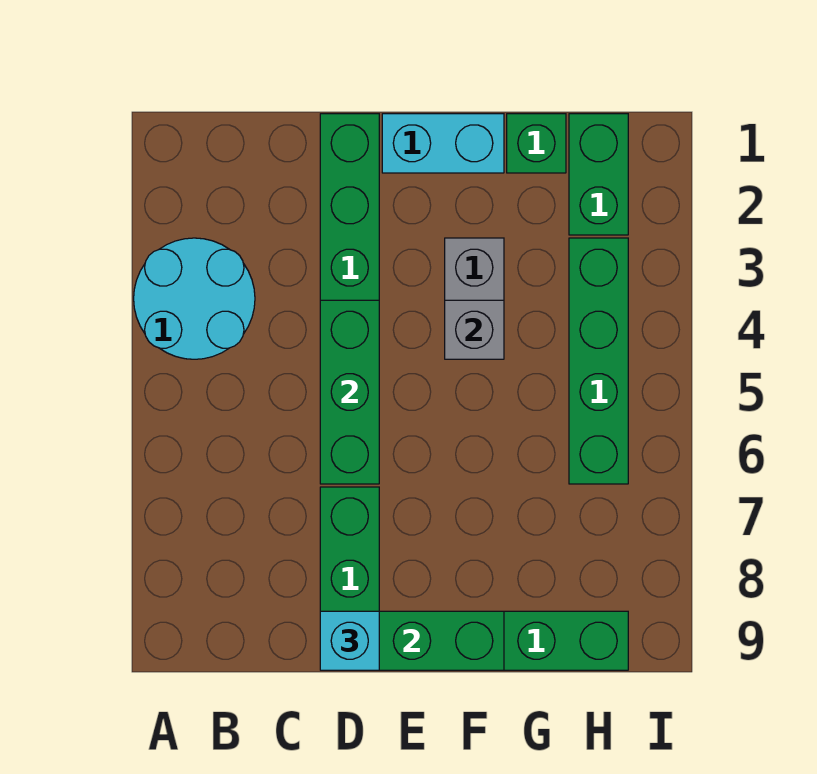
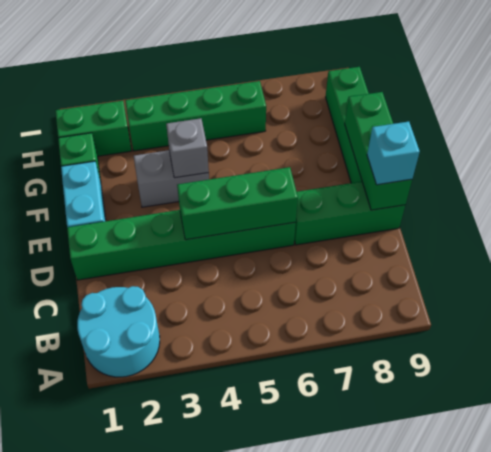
cyan 2x2 round brick [134,238,255,359] -> cyan 2x2 round brick moved to [77,286,160,377]

